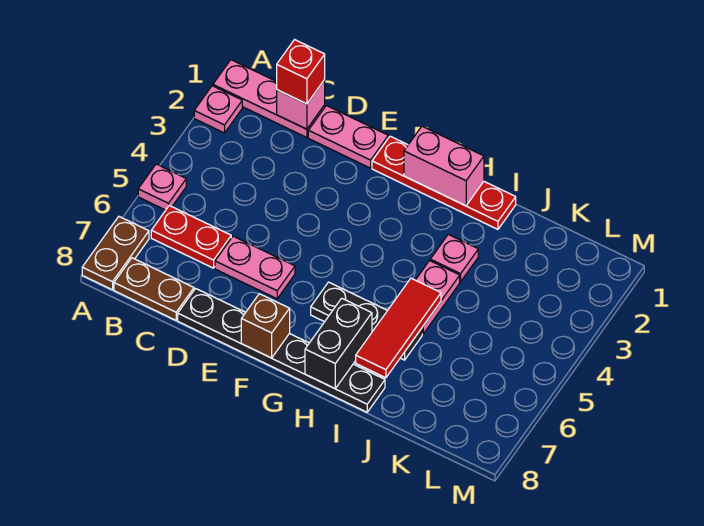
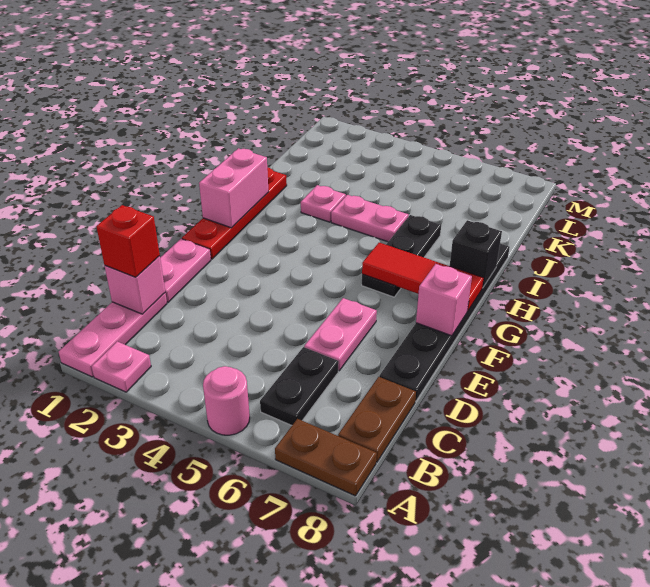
pink 1x1 plate [138,164,186,210] -> pink 1x1 round brick [203,366,250,435]
red 1x2 plate [151,206,231,268] -> black 1x2 plate [260,347,339,425]
brown 1x1 brick [241,294,290,358] -> pink 1x1 brick [416,264,472,336]
black 1x2 brick [305,298,372,388] -> black 1x1 brick [450,220,502,288]
red 1x3 tile [356,278,441,378] -> red 1x3 tile moved to [362,243,484,311]

